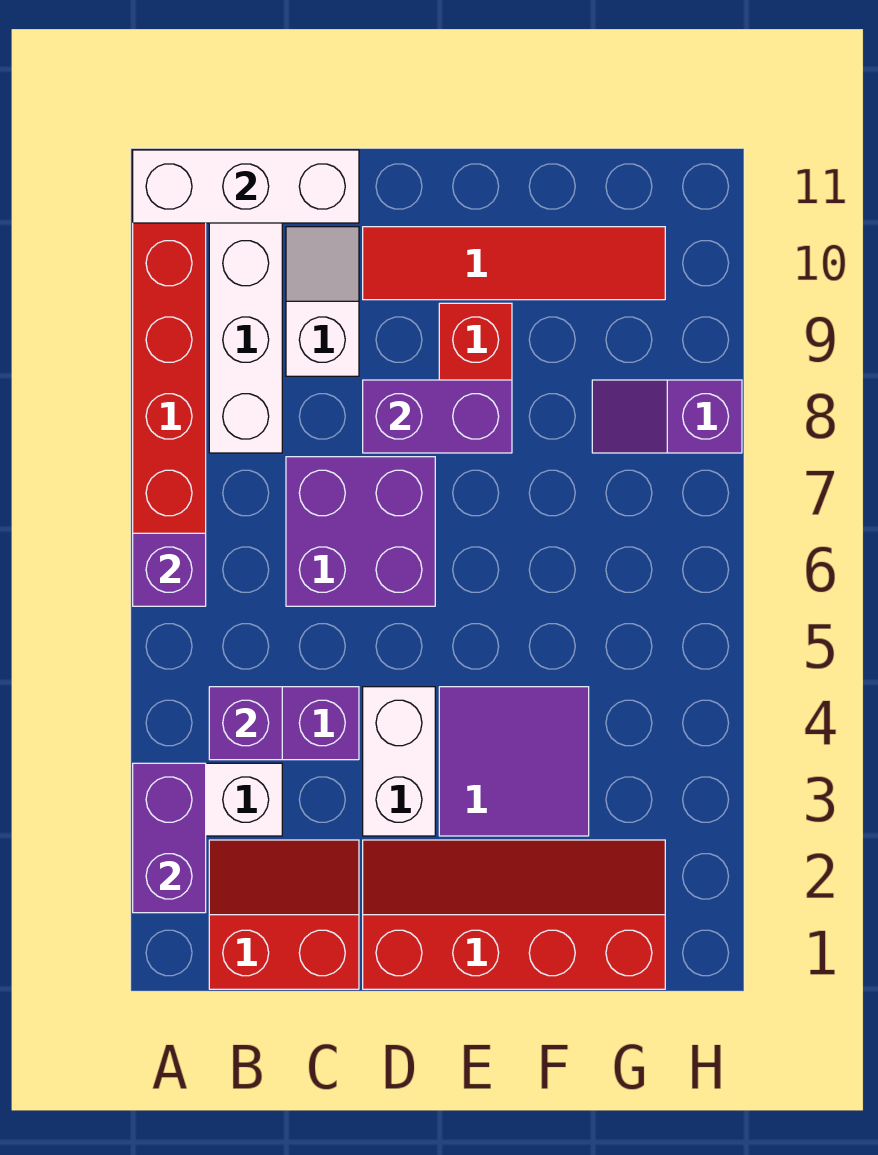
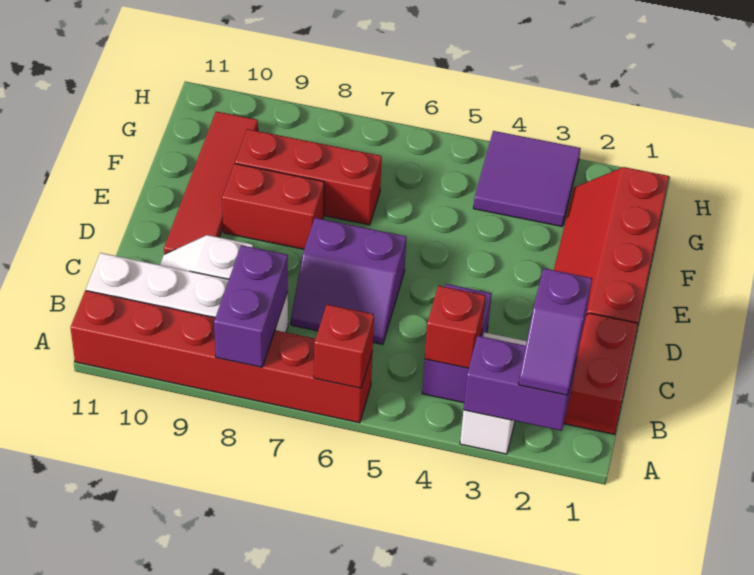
purple 1x1 brick [133,533,206,606] -> red 1x1 brick [314,305,374,388]
white 1x3 brick [133,150,359,223] -> none
purple 1x1 brick [209,687,282,760] -> red 1x1 brick [425,286,485,368]
purple 2x2 brick [286,457,435,606] -> purple 2x2 slope [291,218,406,344]
white 1x2 brick [363,687,435,836] -> none
purple 1x2 brick [363,380,512,453] -> purple 1x2 brick moved to [214,245,288,367]
purple 2x2 tile [439,687,589,836] -> purple 2x2 tile moved to [473,131,581,226]
none -> red 1x3 brick [235,129,382,225]
purple 1x2 slope [592,380,742,453] -> purple 1x2 slope moved to [519,268,592,395]

